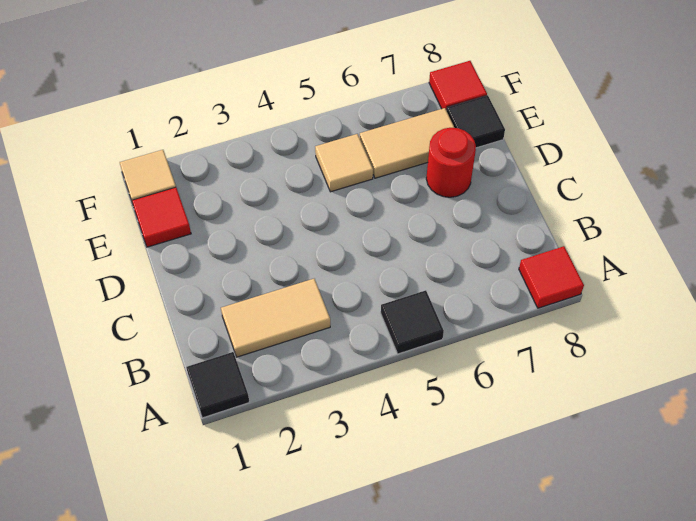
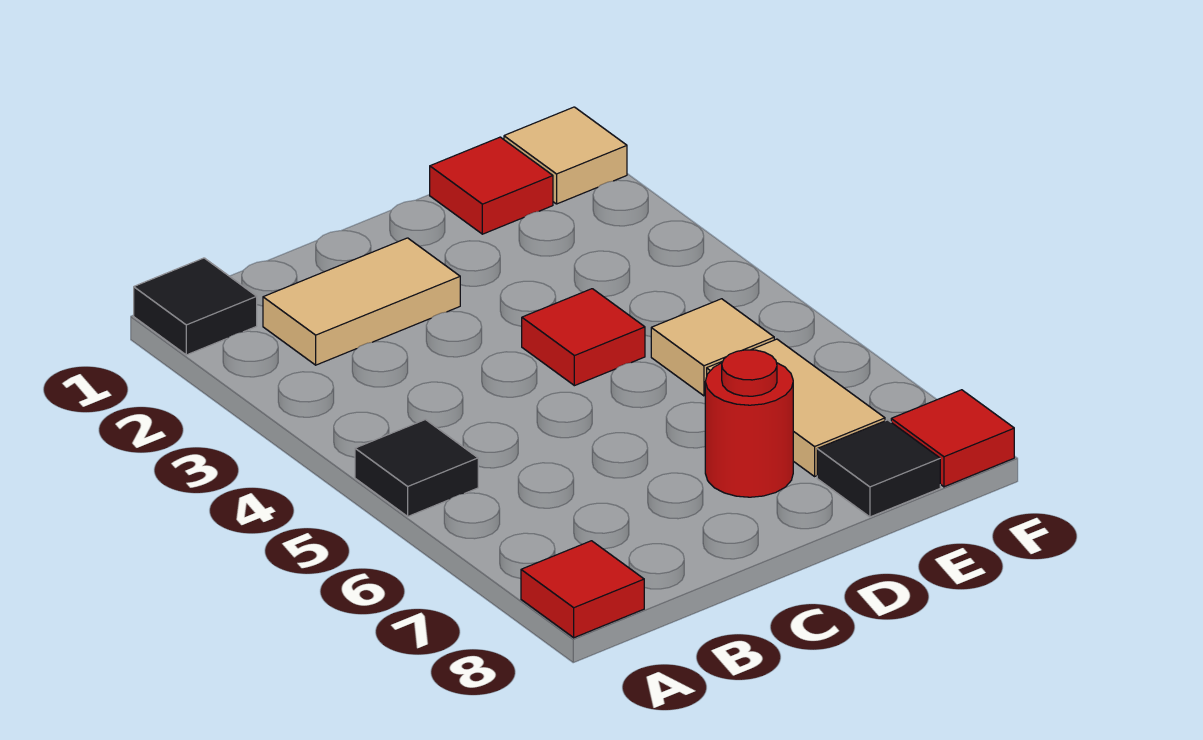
tan 1x2 tile [221,279,330,357] -> tan 1x2 tile turned to [263,238,460,365]
none -> red 1x1 tile [522,289,645,386]

